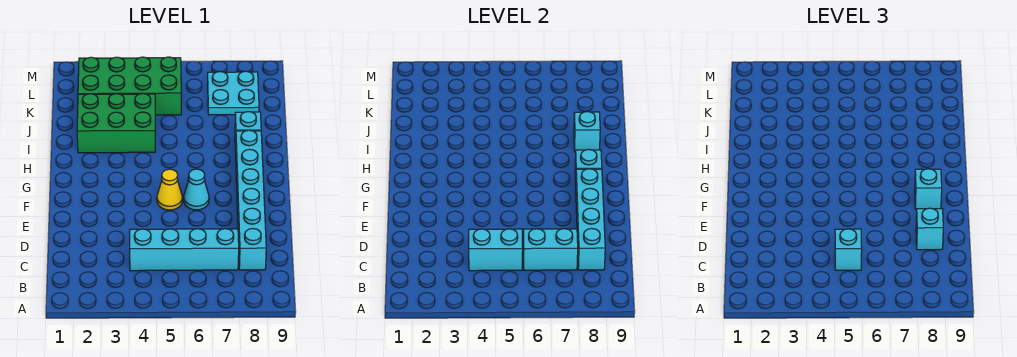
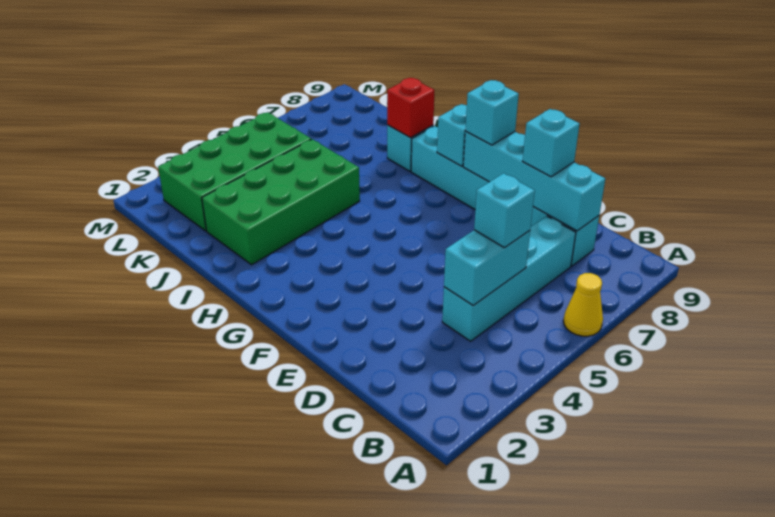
cyan 1x2 brick [523,229,578,270] -> none
yellow 1x1 cone [157,169,182,210] -> yellow 1x1 cone moved to [564,273,603,336]
cyan 1x1 cone [184,169,209,210] -> none
green 2x3 brick [77,93,155,153] -> green 2x4 brick [202,139,360,265]
cyan 1x1 brick [574,112,600,152] -> red 1x1 brick [387,78,435,137]
cyan 2x2 plate [208,71,259,115] -> none

